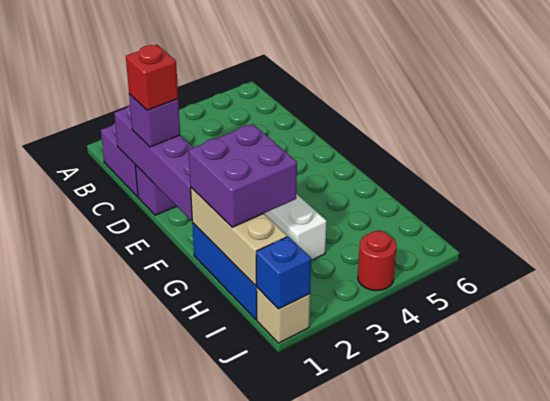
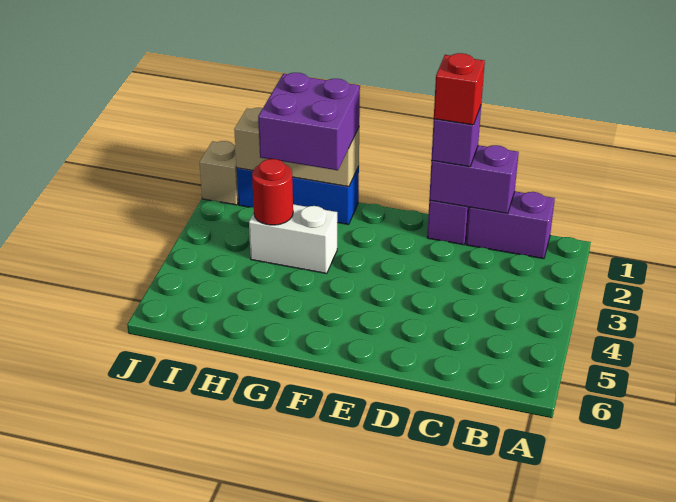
purple 1x4 brick [114,105,193,221] -> purple 1x2 brick [429,145,519,214]
blue 1x1 brick [256,237,311,309] -> none
red 1x1 round brick [358,231,397,291] -> red 1x1 round brick moved to [252,159,293,225]

